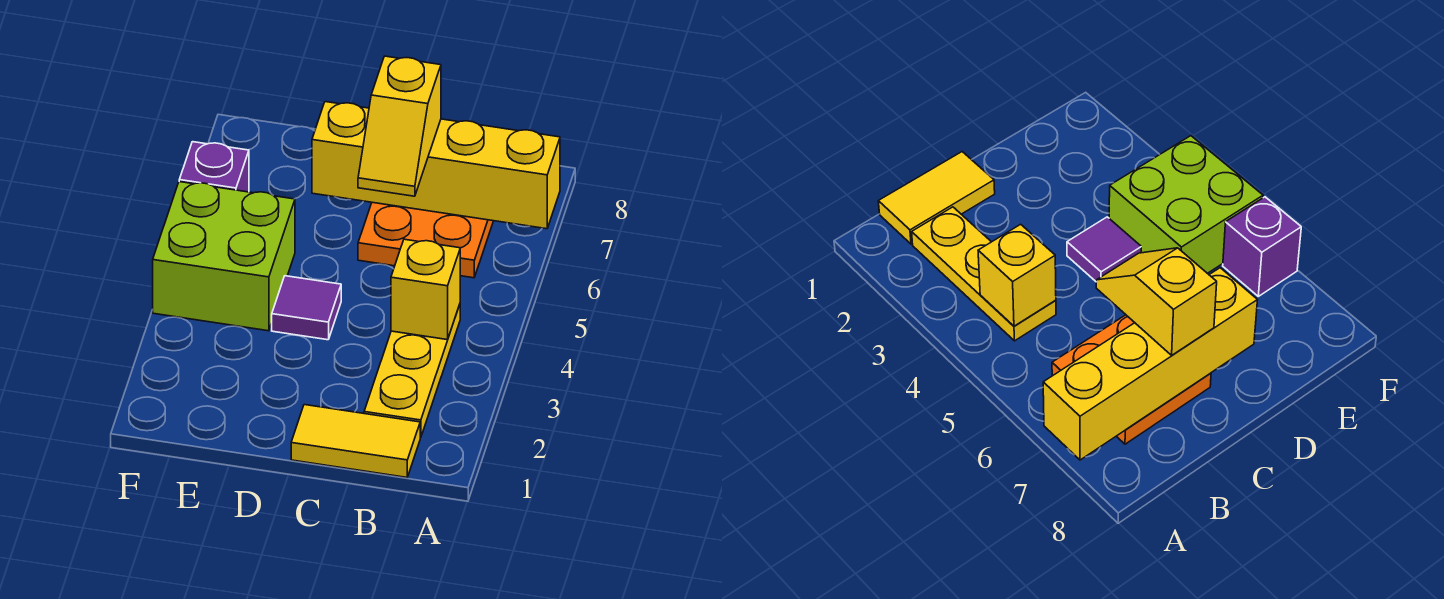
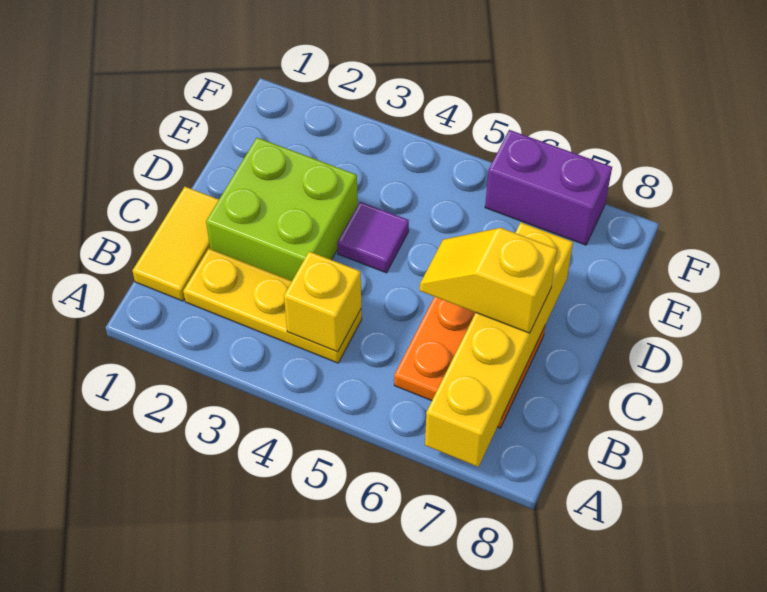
lime 2x2 brick [153,182,295,331] -> lime 2x2 brick moved to [206,138,358,281]
purple 1x1 brick [179,142,249,192] -> purple 1x2 brick [485,130,612,245]

